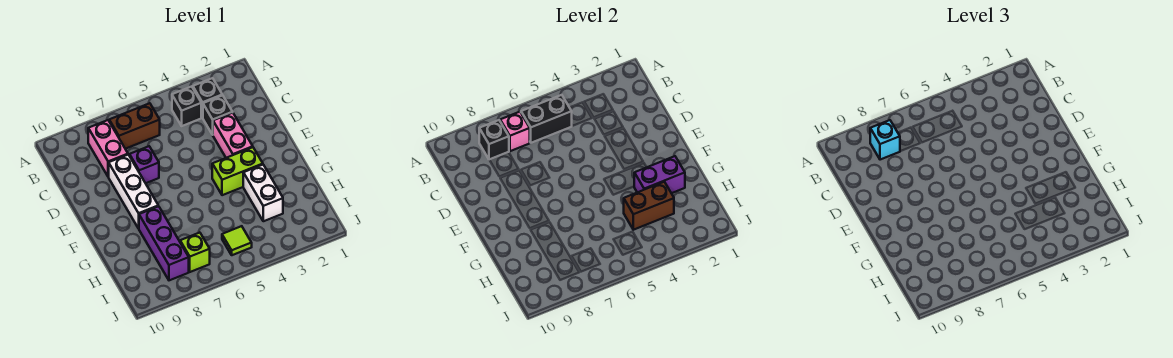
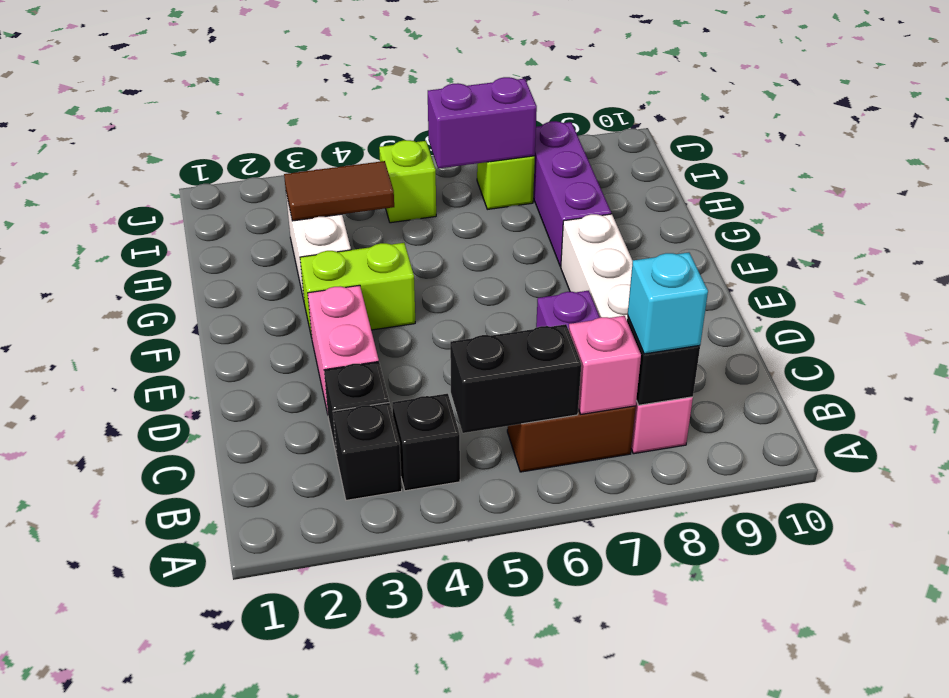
purple 1x2 brick [634,156,685,193] -> purple 1x2 brick moved to [428,77,537,168]
brown 1x2 brick [624,182,674,230] -> brown 1x2 tile [284,161,394,221]
lime 1x1 tile [222,226,252,255] -> lime 1x1 brick [379,140,436,223]

